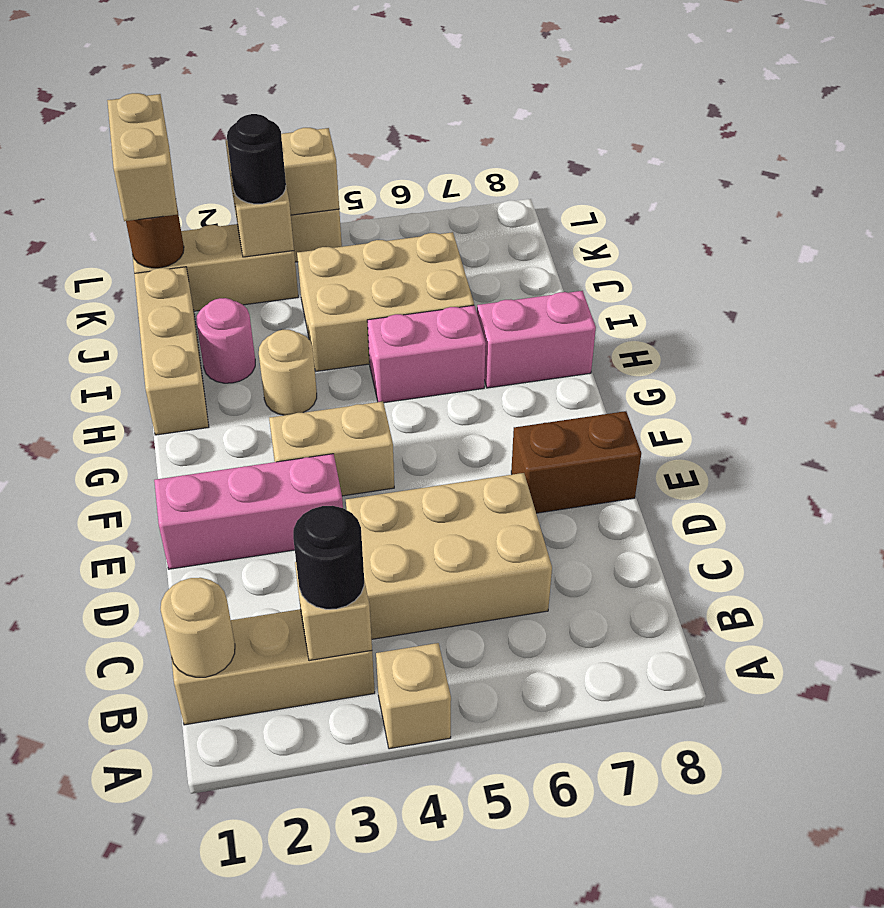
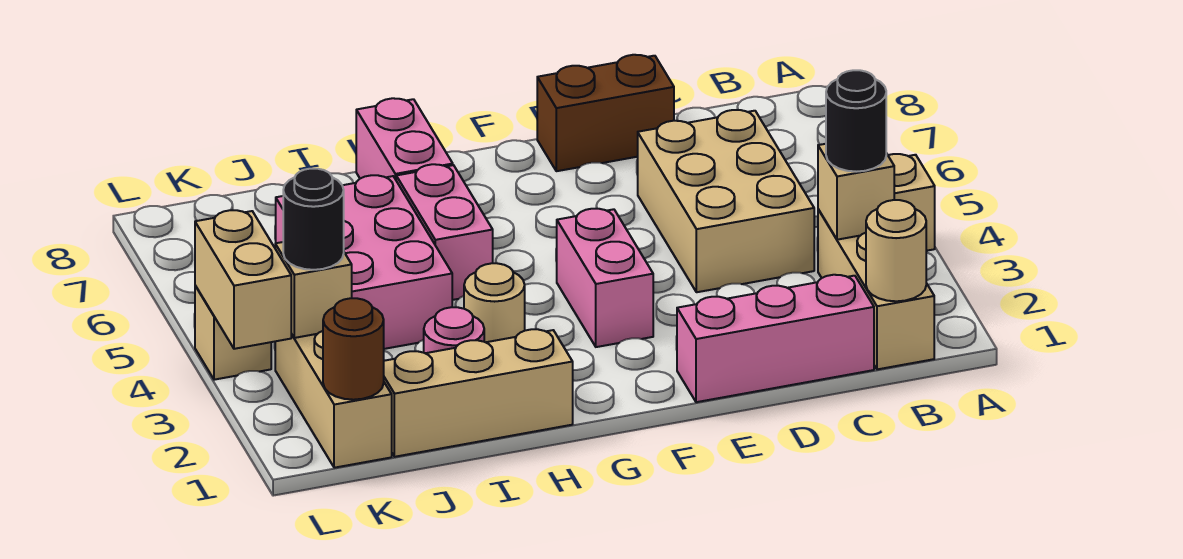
pink 1x3 brick [154,454,343,569] -> pink 1x3 brick turned to [677,275,874,402]
brown 1x2 brick [511,411,641,513] -> brown 1x2 brick turned to [537,55,674,171]
tan 1x2 brick [269,401,394,496] -> pink 1x2 brick [557,209,653,347]
tan 2x3 brick [297,232,474,371] -> pink 2x3 brick [276,175,452,349]
tan 1x2 brick [107,93,178,221] -> none

